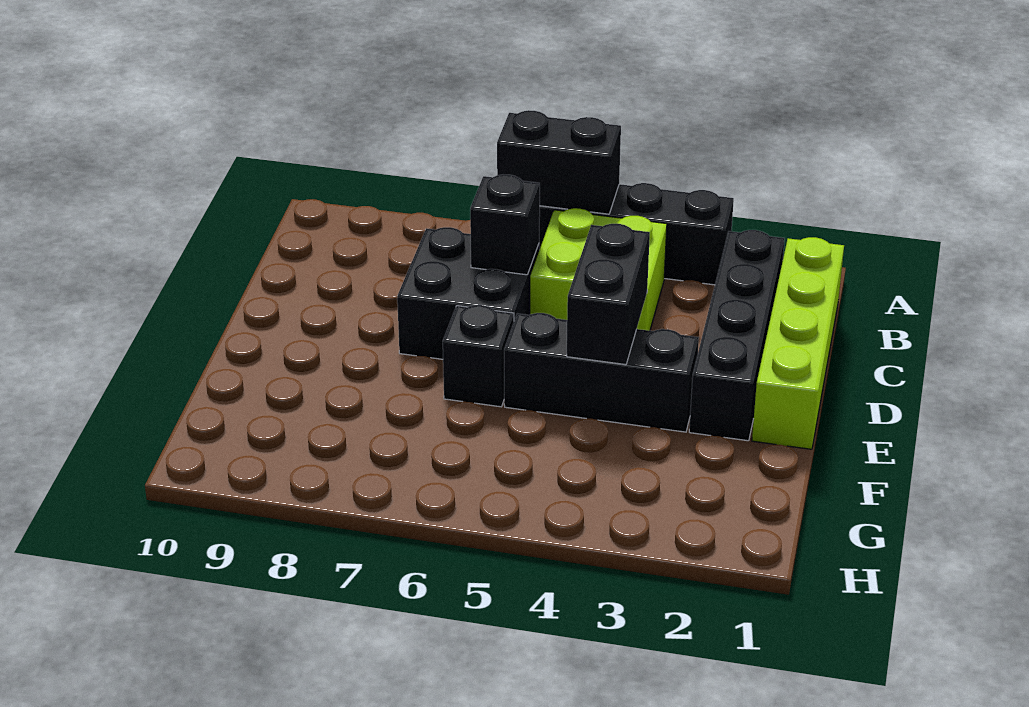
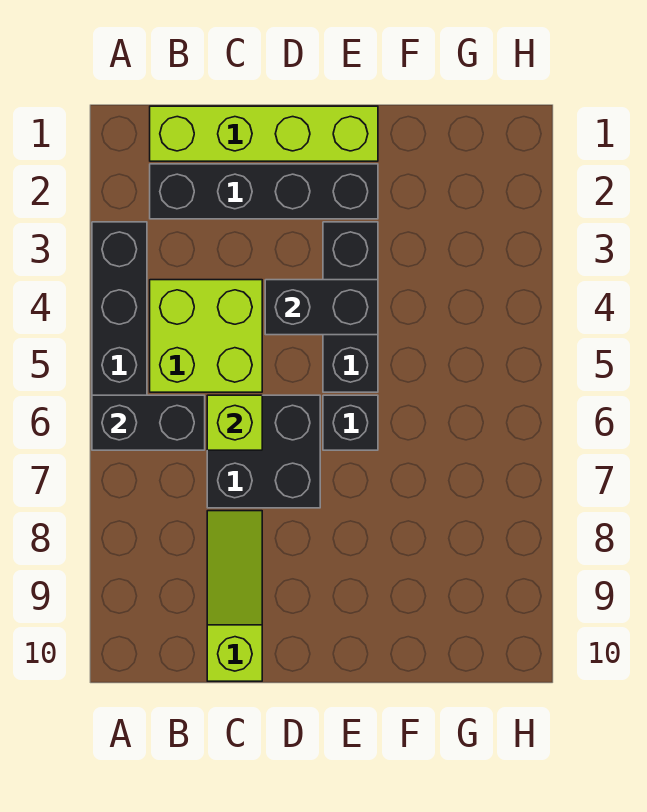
black 1x2 brick [497,110,621,214] -> black 1x2 brick turned to [92,395,205,450]
black 1x1 brick [470,174,540,275] -> lime 1x1 brick [207,395,262,450]
none -> lime 1x3 slope [207,511,262,681]

